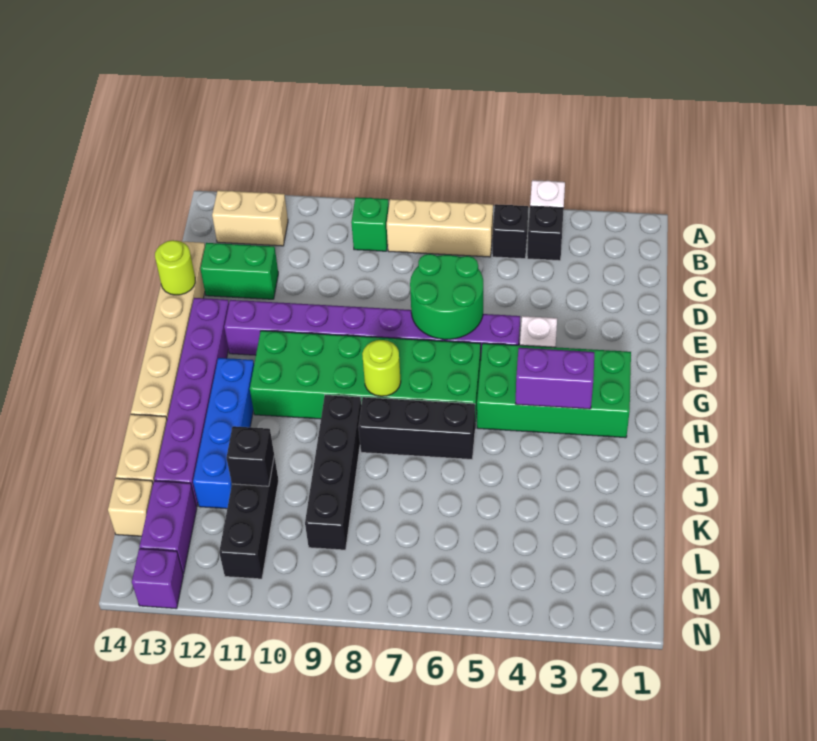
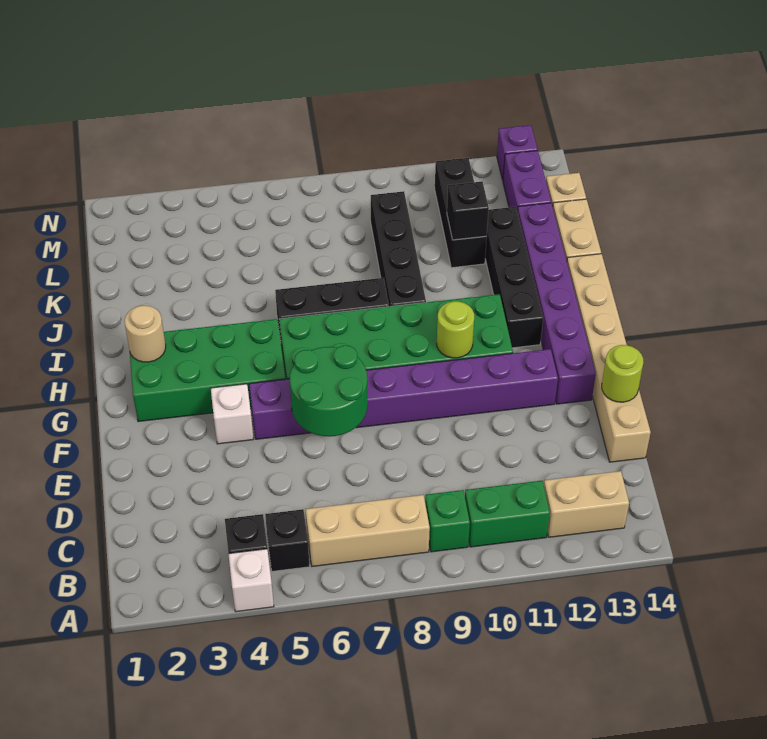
green 1x2 brick [200,243,278,299] -> green 1x2 brick moved to [465,481,550,547]
none -> tan 1x1 round brick [124,306,166,362]
purple 1x2 brick [515,348,594,409] -> none
lime 1x1 round brick [362,340,401,396] -> lime 1x1 round brick moved to [437,301,474,358]
blue 1x4 brick [193,358,254,509] -> black 1x4 brick [485,207,543,348]

